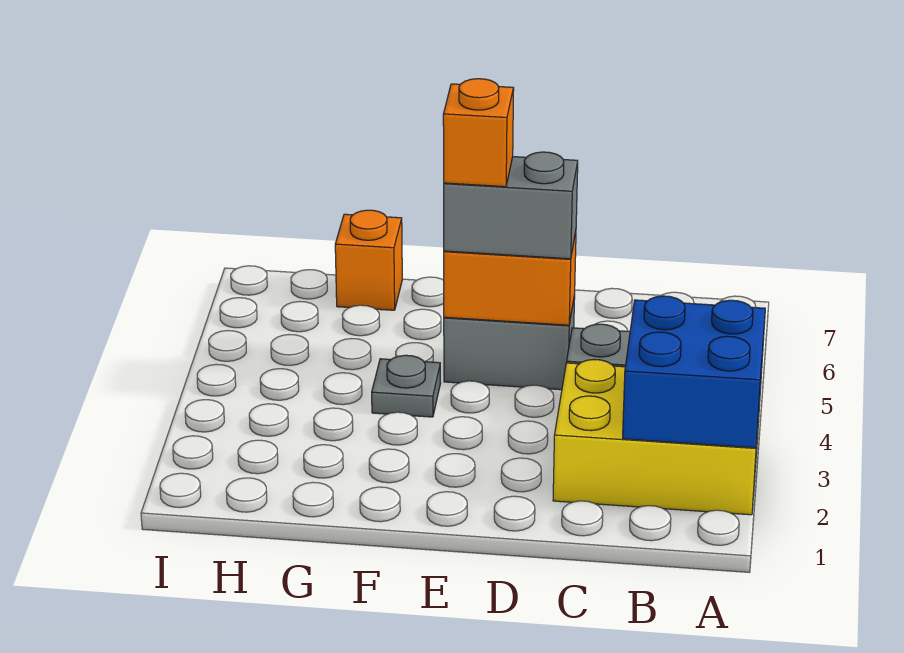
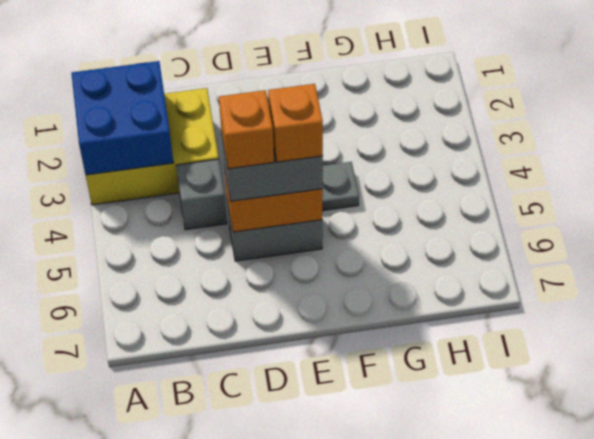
orange 1x1 brick [335,210,402,310] -> orange 1x1 brick moved to [219,90,274,169]

